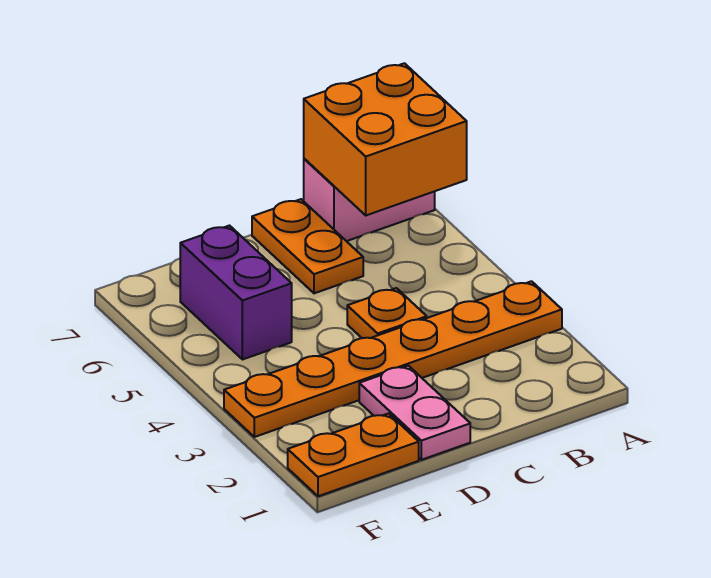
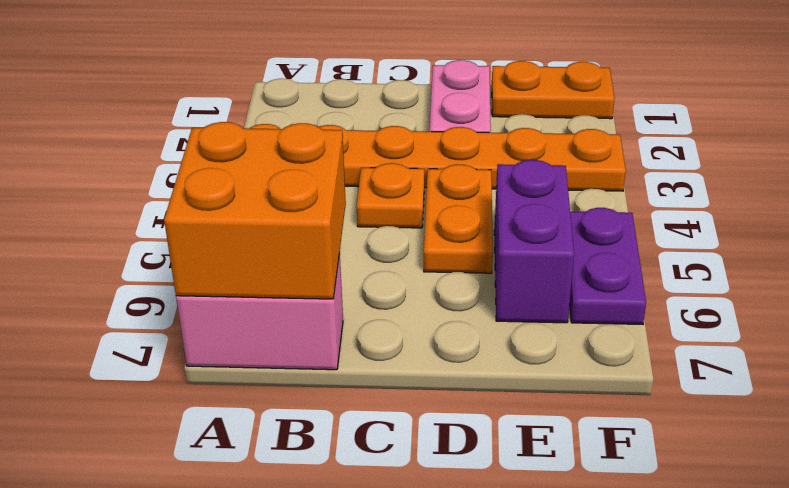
orange 1x2 plate [252,199,363,293] -> orange 1x2 plate moved to [424,164,493,273]
none -> purple 1x2 plate [570,208,646,324]

